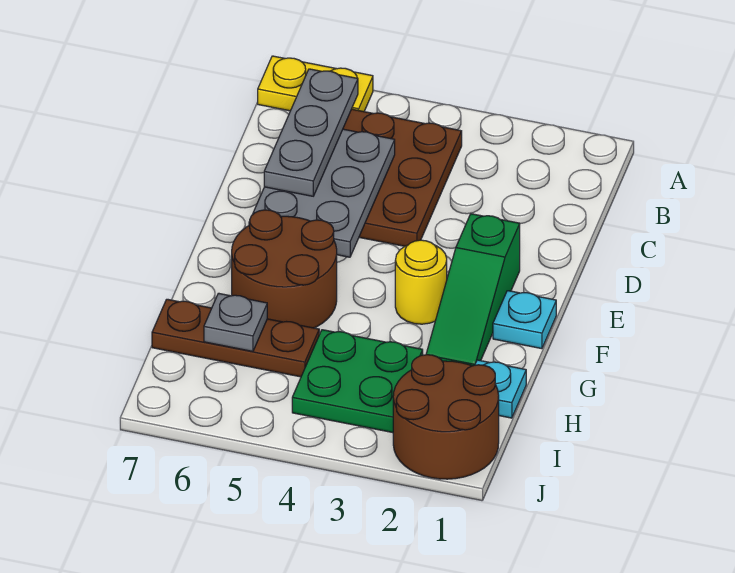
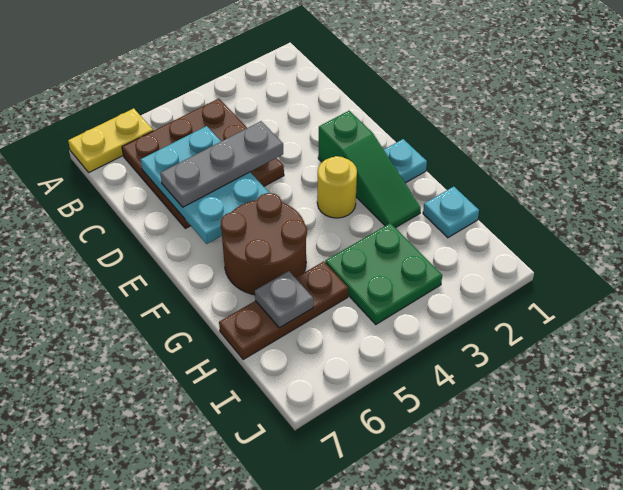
grey 1x3 plate [264,69,358,196] -> grey 1x3 plate turned to [160,121,283,207]
grey 2x3 plate [249,129,395,257] -> cyan 2x3 plate [141,126,269,244]
brown 2x2 round brick [393,355,499,479] -> none

